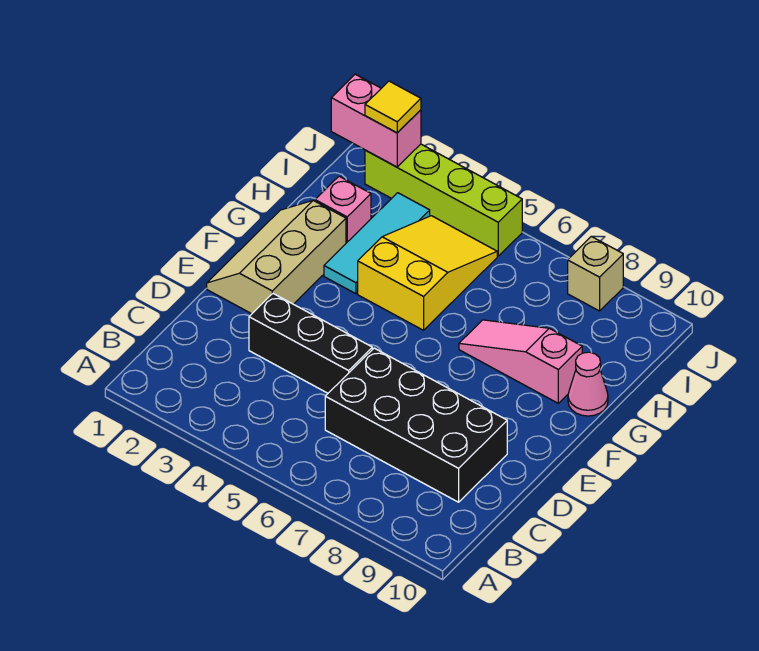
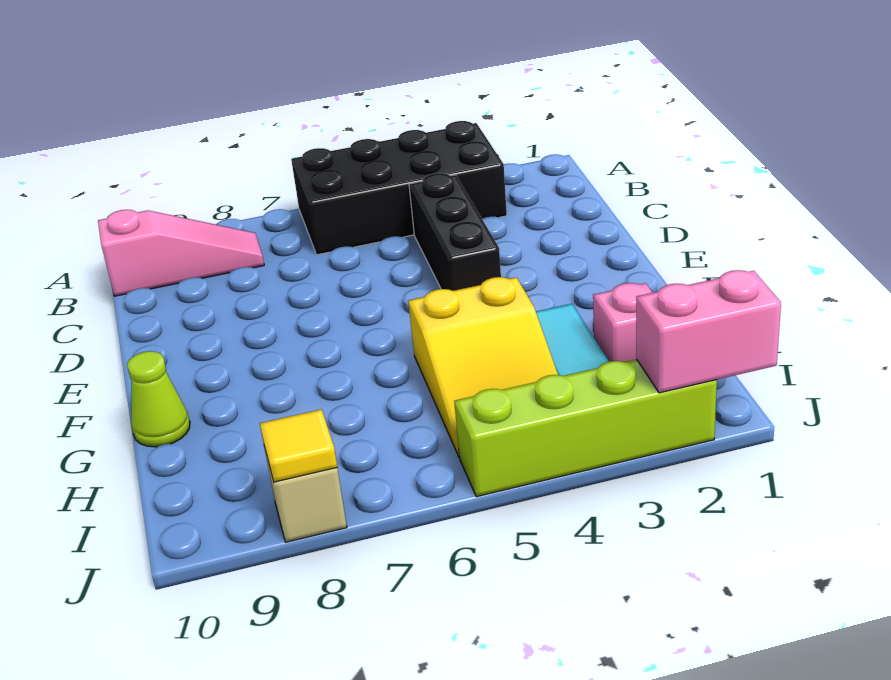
black 2x4 brick [325,348,507,502] -> black 2x4 brick moved to [291,121,507,255]
black 1x3 brick [249,294,372,393] -> black 1x3 brick turned to [409,173,501,291]
tan 2x3 slope [207,201,346,314] -> none
pink 1x3 slope [459,320,582,403] -> pink 1x3 slope moved to [98,210,264,296]
pink 1x1 cone [568,352,608,416] -> lime 1x1 cone [127,351,190,447]
yellow 1x1 tile [365,81,421,133] -> yellow 1x1 tile moved to [260,409,337,482]

